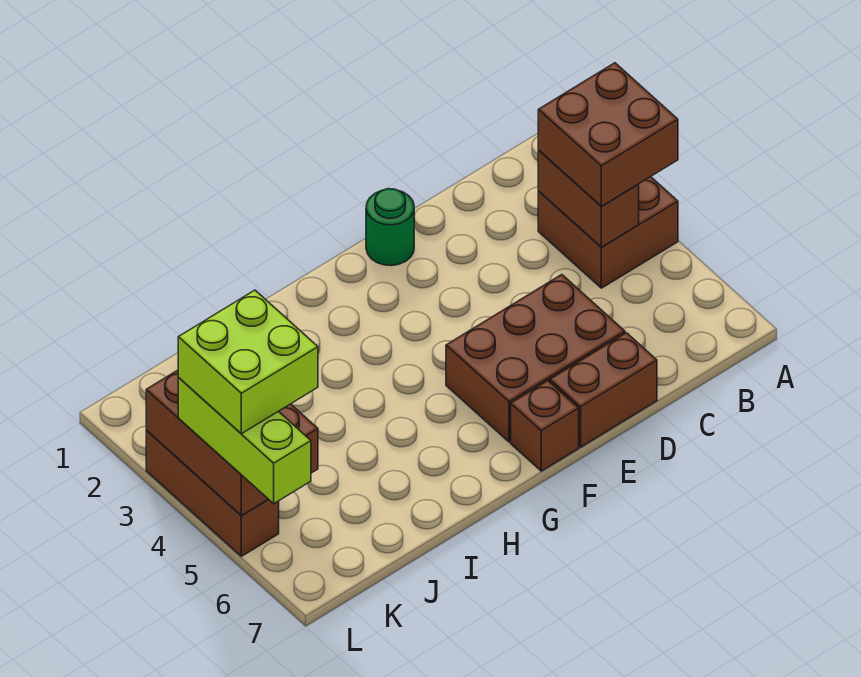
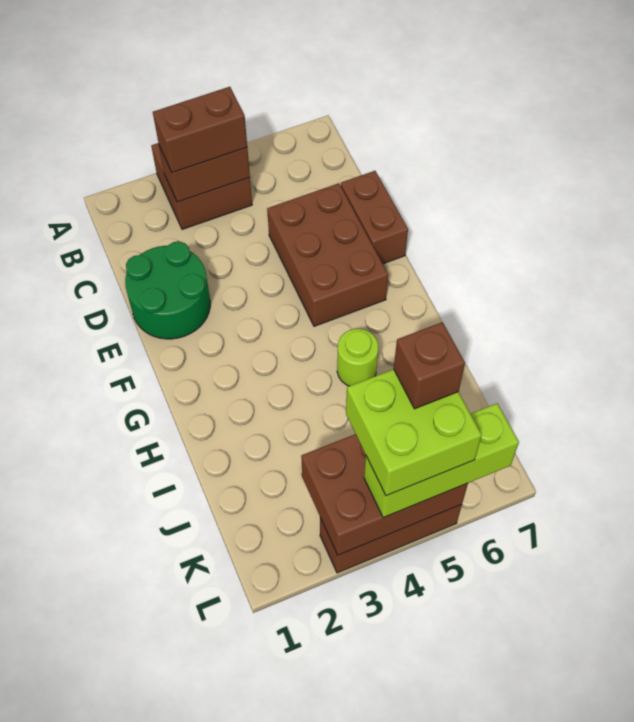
brown 2x2 brick [538,63,678,207] -> brown 1x2 brick [153,87,247,173]
green 1x1 round brick [366,189,414,266] -> green 2x2 round brick [125,241,210,339]
brown 1x1 brick [511,381,579,471] -> brown 1x1 brick moved to [394,322,465,409]
none -> lime 1x1 round brick [337,329,378,386]

